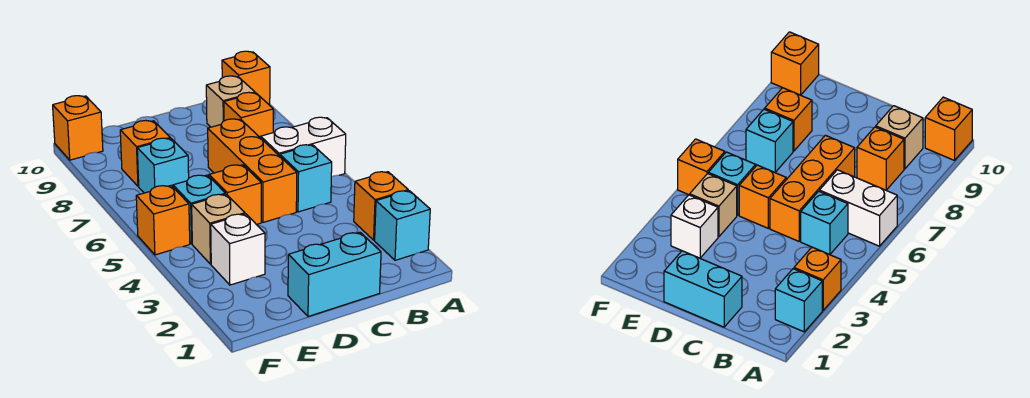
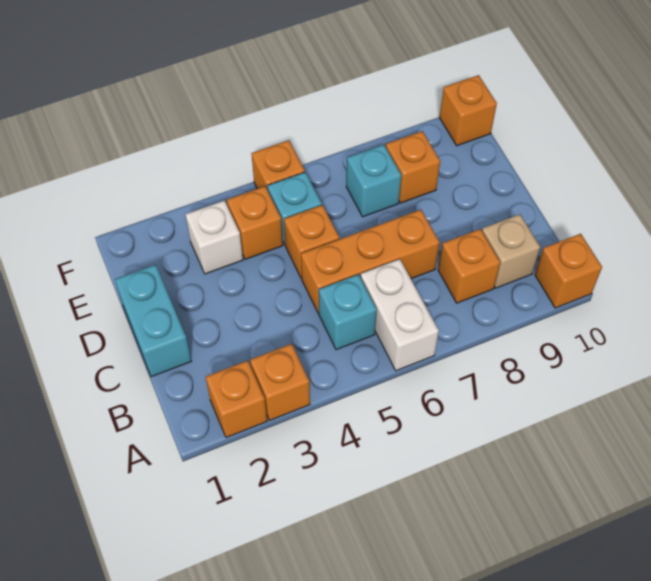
cyan 1x1 brick [375,191,430,260] -> orange 1x1 brick [206,361,267,438]
tan 1x1 brick [192,194,245,264] -> orange 1x1 brick [227,186,283,259]

